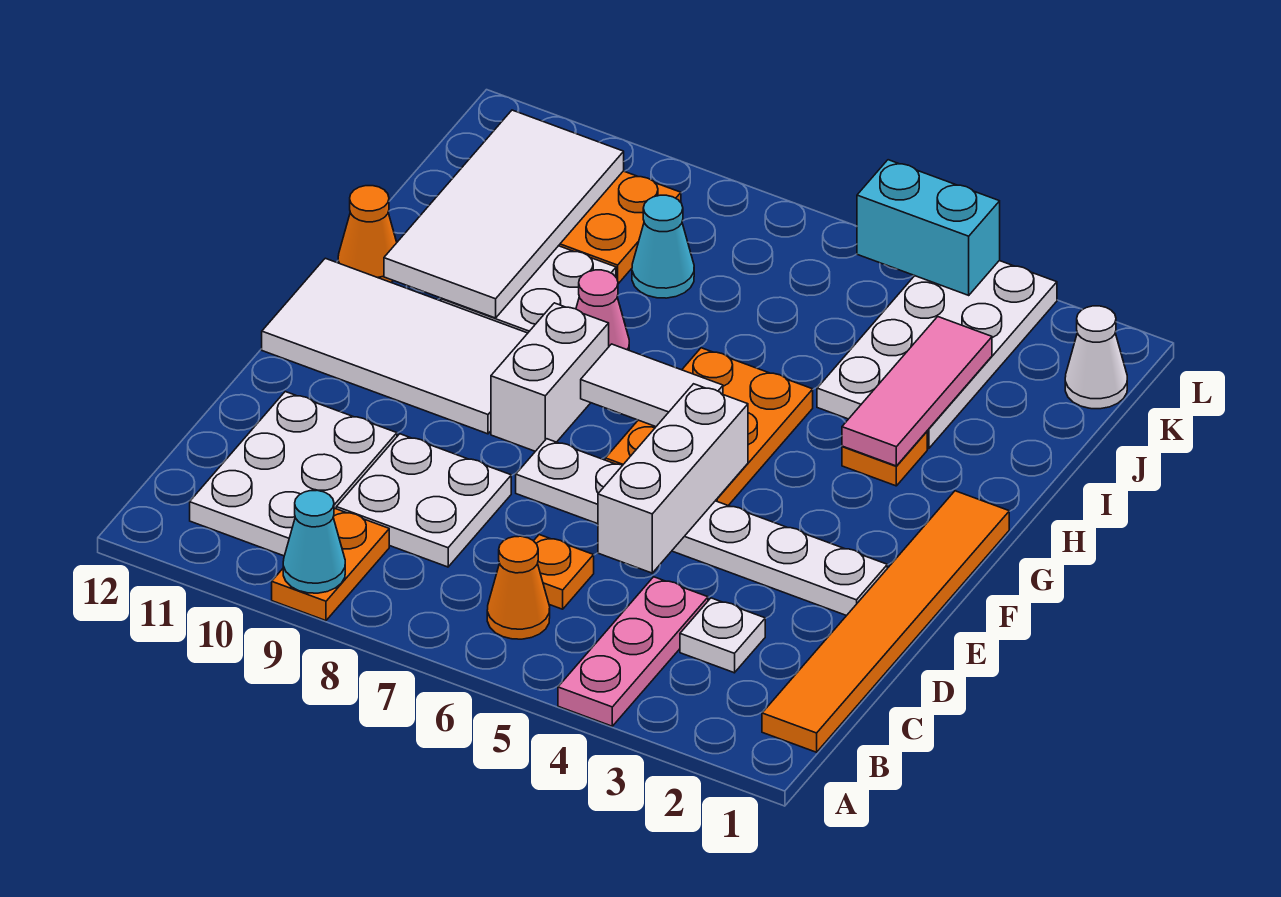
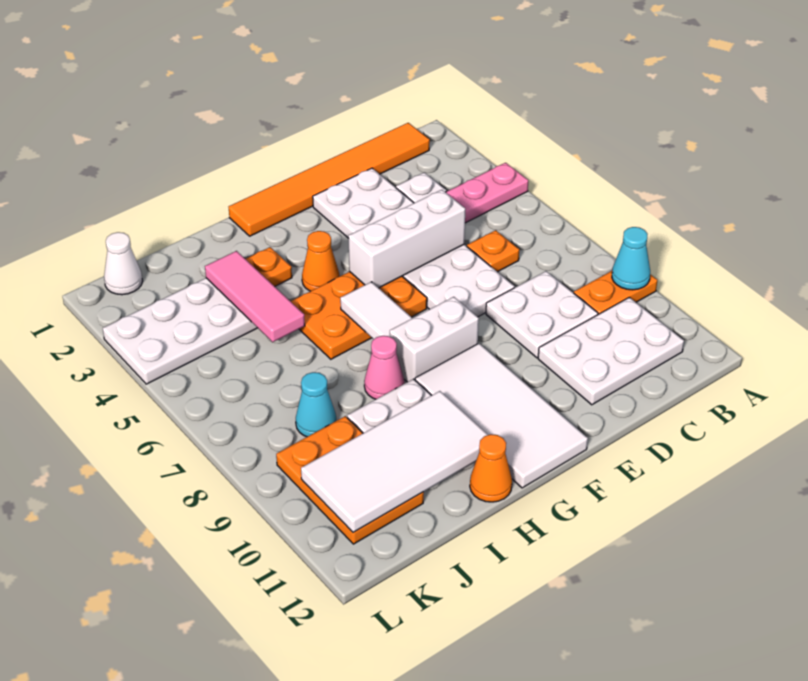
orange 1x1 cone [487,536,550,639] -> orange 1x1 cone moved to [302,231,340,291]
white 1x6 plate [516,439,887,616] -> white 2x6 plate [313,168,515,317]
pink 1x3 tile [842,317,992,466] -> pink 1x3 tile turned to [205,251,305,342]
cyan 1x2 brick [857,160,1000,295] -> none

